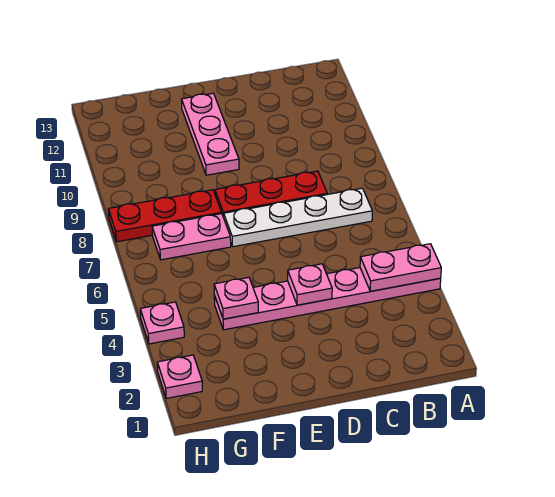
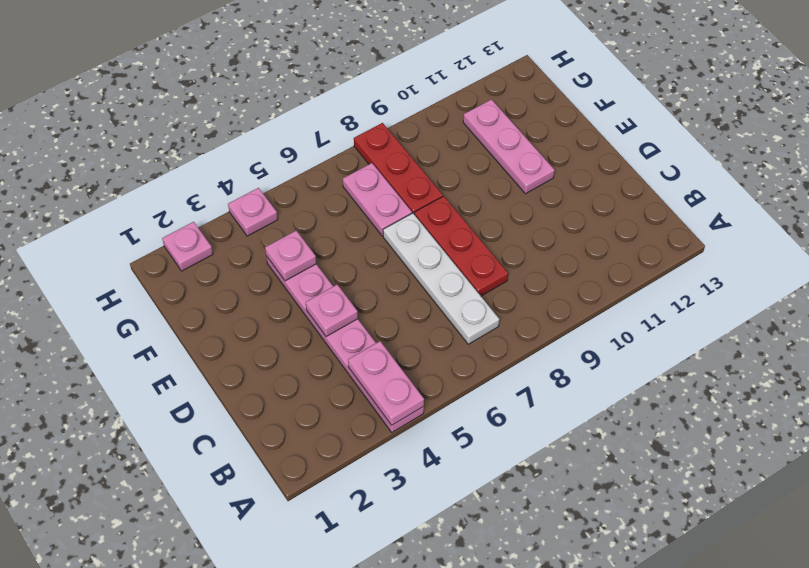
pink 1x3 plate [182,93,239,175] -> pink 1x3 plate turned to [463,99,555,194]

